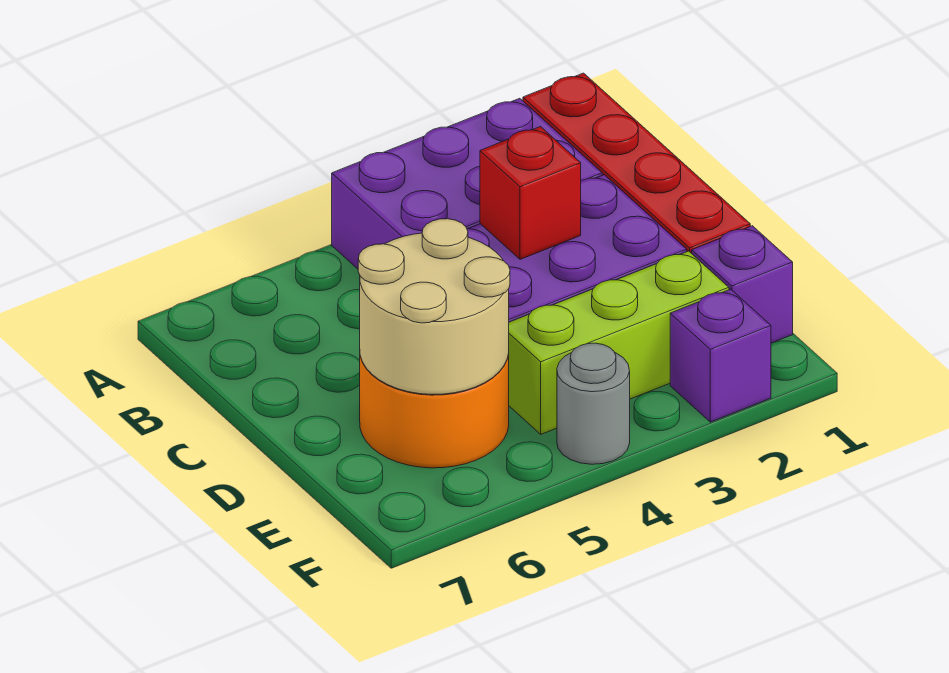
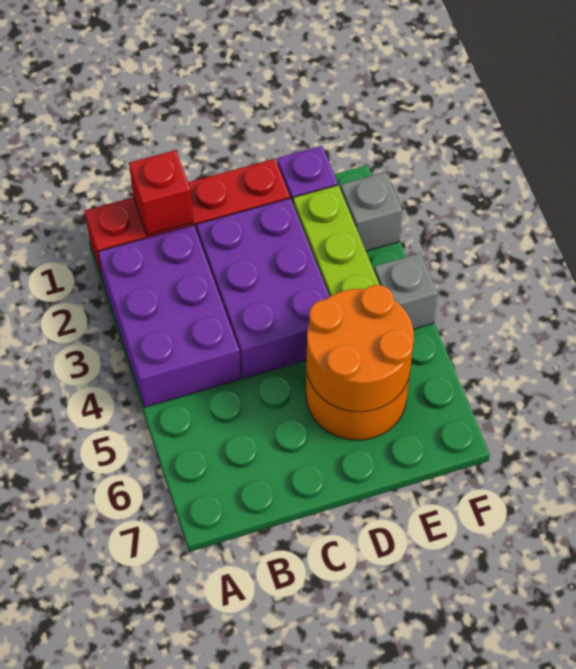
red 1x1 brick [480,127,581,259] -> red 1x1 brick moved to [129,150,193,235]
tan 2x2 round brick [358,219,510,394] -> orange 2x2 round brick [306,285,414,412]
purple 1x1 brick [670,289,771,422] -> grey 1x1 brick [341,172,402,251]
grey 1x1 round brick [557,343,630,464] -> grey 1x1 brick [374,253,438,329]

